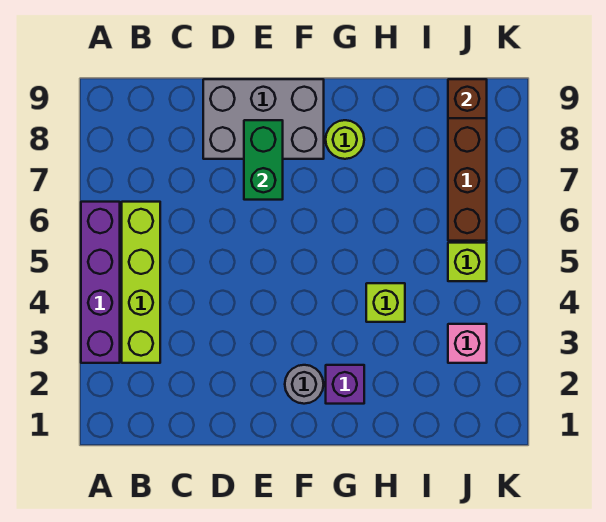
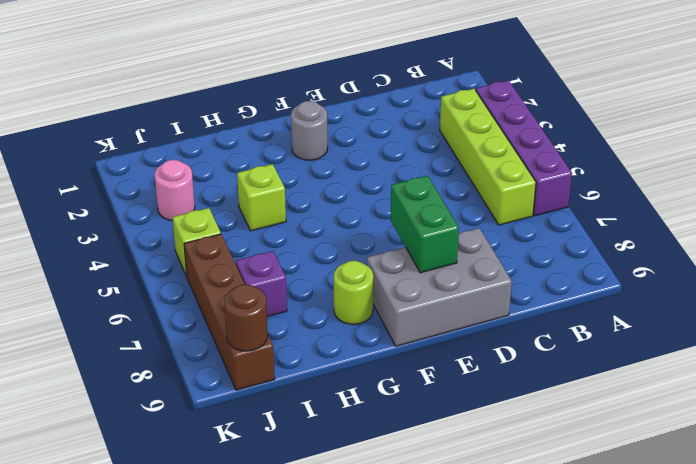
purple 1x1 brick [326,365,364,404] -> purple 1x1 brick moved to [236,251,287,317]
pink 1x1 brick [448,324,487,363] -> pink 1x1 round brick [155,160,195,220]
brown 1x1 brick [448,79,487,118] -> brown 1x1 round brick [224,284,268,351]

